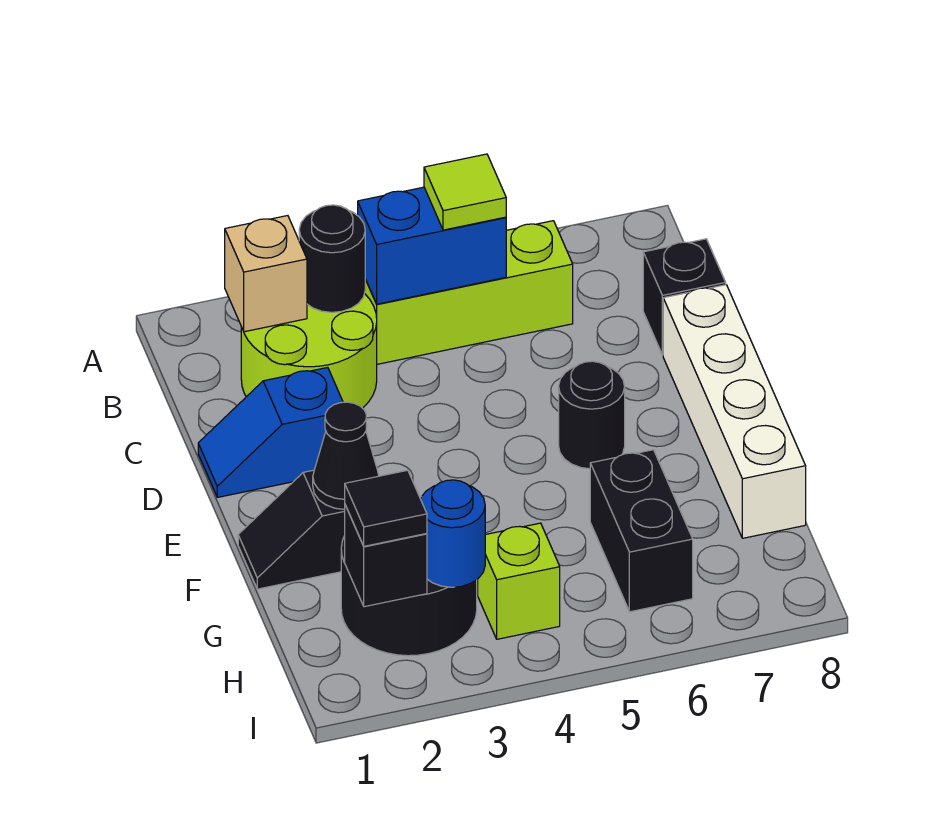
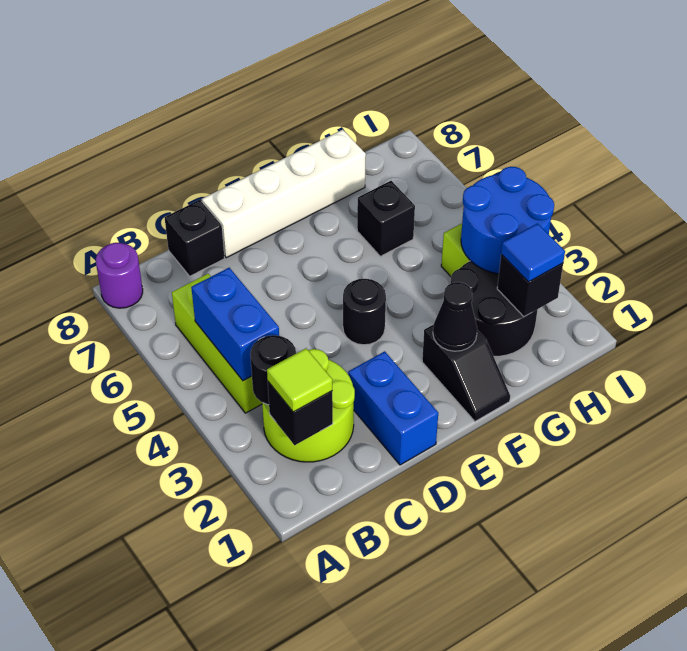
none -> purple 1x1 round brick [96,243,143,308]
tan 1x1 brick [225,216,307,332] -> black 1x1 brick [268,382,333,445]
lime 1x1 tile [424,154,506,230] -> lime 1x1 tile moved to [267,348,332,412]
blue 1x2 slope [198,367,343,497] -> blue 1x2 brick [348,351,438,465]
black 1x1 round brick [559,361,625,469] -> black 1x1 round brick moved to [343,279,386,345]
black 1x2 brick [590,450,693,612] -> black 1x1 brick [357,181,415,256]
black 1x1 tile [345,470,427,546] -> blue 1x1 tile [501,224,565,282]
blue 1x1 round brick [421,480,485,587] -> blue 2x2 round brick [461,167,554,274]

